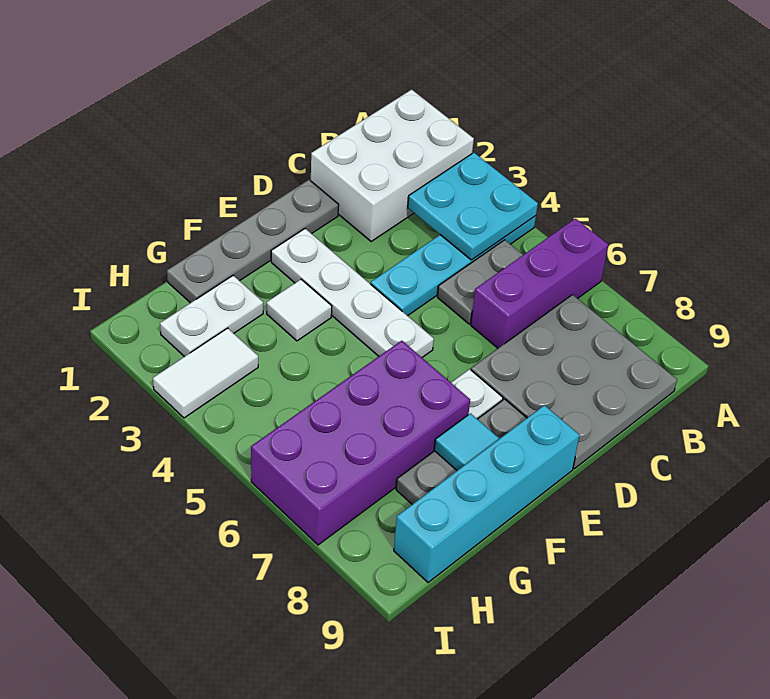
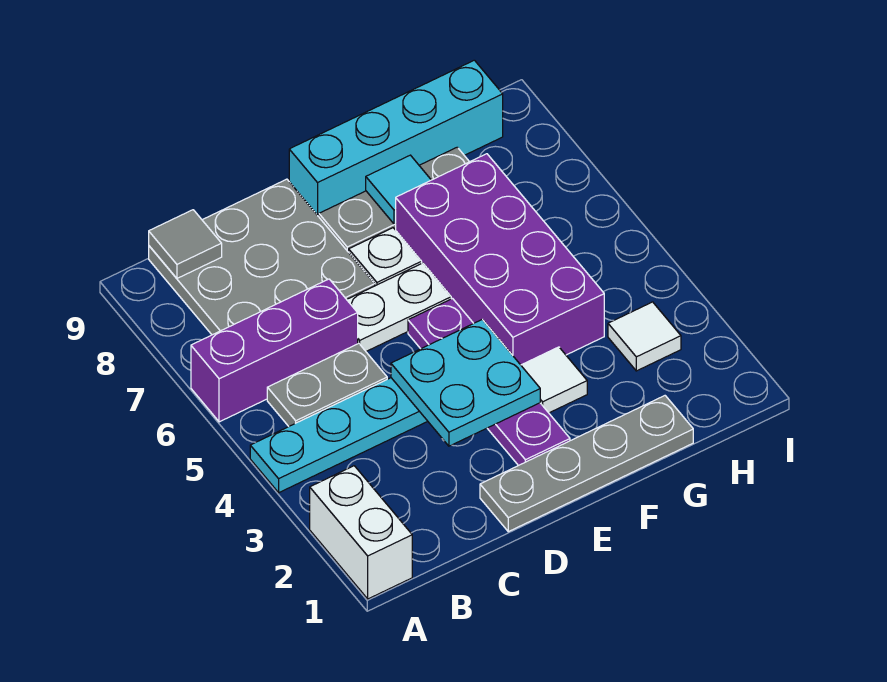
white 2x3 brick [311,90,474,242] -> white 1x2 brick [310,466,412,599]
cyan 2x2 plate [408,153,538,260] -> cyan 2x2 plate moved to [391,320,540,446]
none -> grey 1x1 tile [149,210,222,278]
white 1x4 plate [271,229,434,357] -> purple 1x4 plate [408,299,570,466]
purple 2x4 brick [251,341,470,545] -> purple 2x4 brick turned to [396,154,604,365]
white 1x2 plate [160,275,263,357] -> white 1x2 plate moved to [347,263,451,351]
white 1x2 tile [153,328,258,418] -> white 1x1 tile [608,302,681,371]

